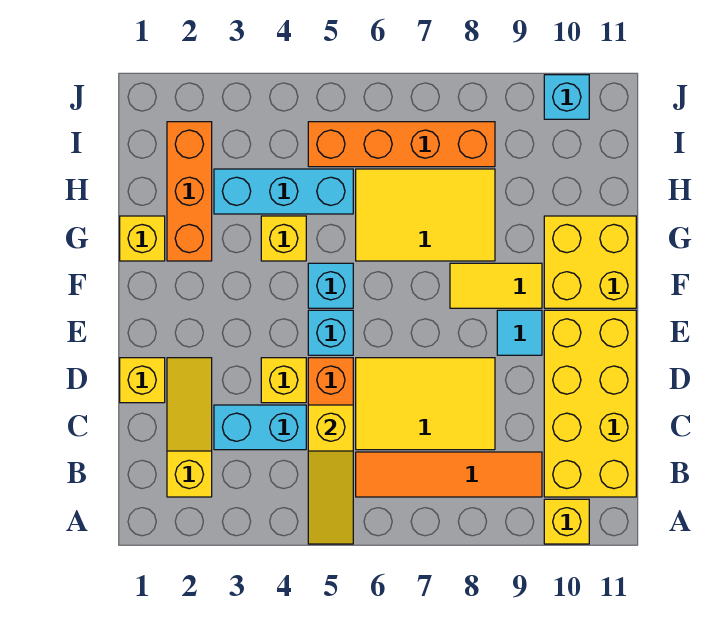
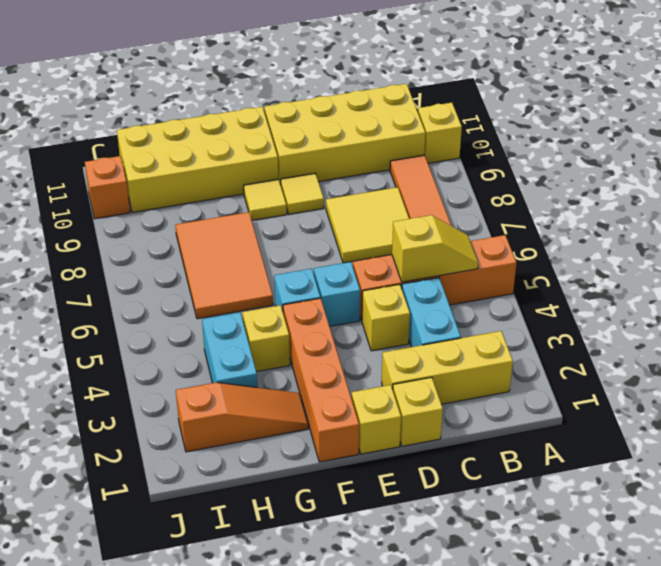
yellow 1x3 slope [308,405,353,544] -> yellow 1x2 slope [392,215,478,282]
yellow 1x3 slope [167,358,212,497] -> yellow 1x3 brick [382,331,513,404]
yellow 2x3 tile [356,358,495,450] -> yellow 2x2 tile [326,187,409,263]
cyan 1x1 tile [497,310,542,355] -> yellow 1x1 tile [281,173,324,214]
yellow 1x2 tile [450,263,542,308] -> yellow 1x1 tile [244,179,287,220]
yellow 2x2 brick [544,216,636,308] -> yellow 2x4 brick [117,107,278,212]
yellow 1x1 brick [120,216,165,261] -> yellow 1x1 brick moved to [351,385,401,454]
orange 1x3 brick [167,122,212,261] -> orange 1x3 slope [176,382,308,452]
yellow 2x3 tile [356,169,495,261] -> orange 2x3 tile [175,212,273,319]
cyan 1x3 brick [214,169,353,214] -> cyan 1x2 brick [202,312,257,387]
orange 1x4 brick [308,122,495,167] -> orange 1x4 brick moved to [283,298,359,462]
cyan 1x1 brick [544,75,589,119] -> orange 1x1 brick [85,156,130,219]

